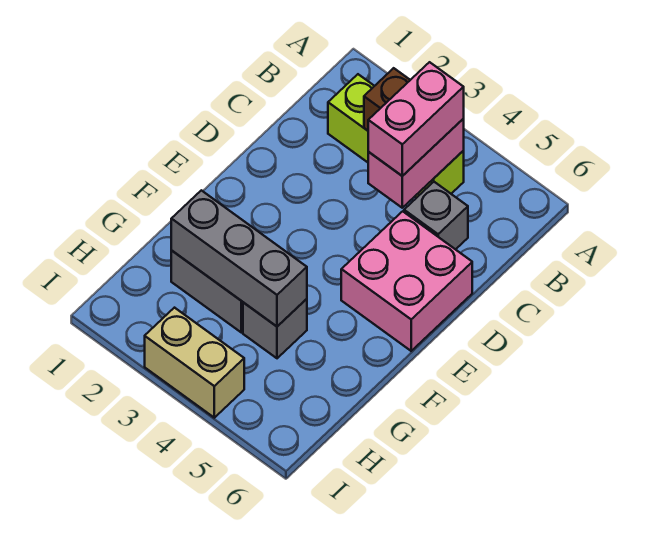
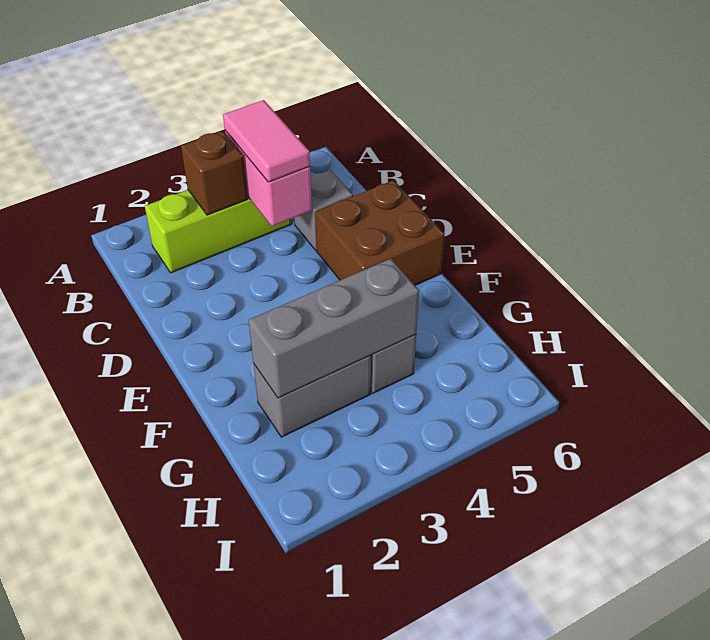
pink 1x2 brick [368,62,464,176] -> pink 1x2 tile [223,100,310,182]
pink 2x2 brick [341,211,472,351] -> brown 2x2 brick [315,180,445,285]
tan 1x2 brick [145,308,244,418] -> none

